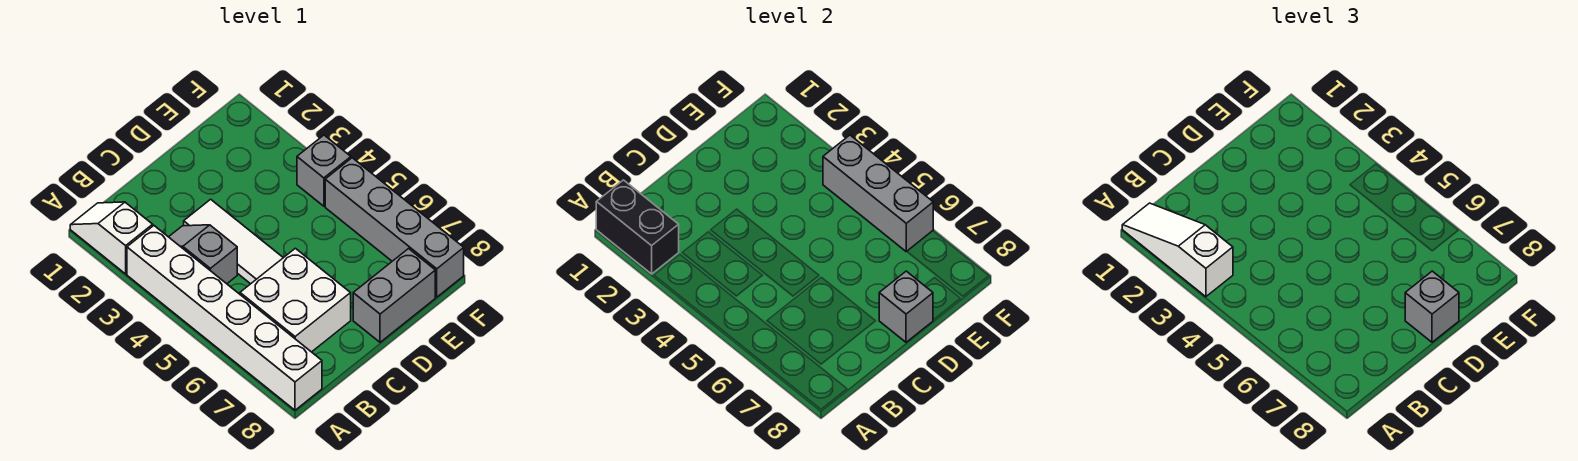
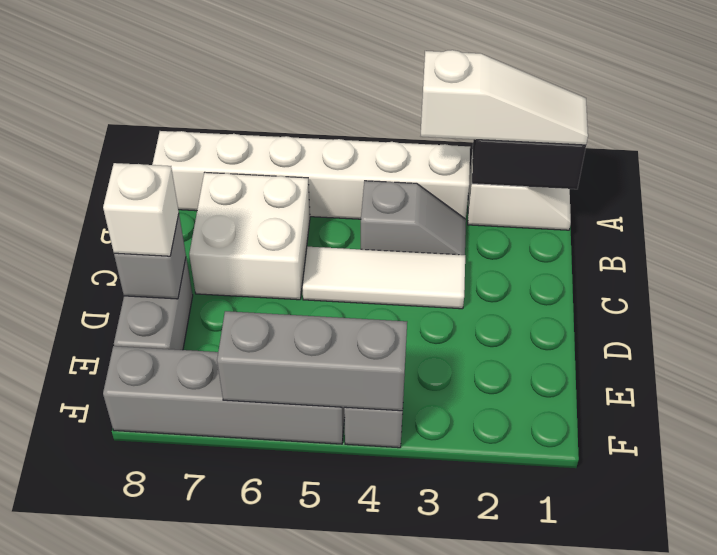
grey 1x1 brick [1405,271,1459,342] -> white 1x1 brick [103,163,179,256]

